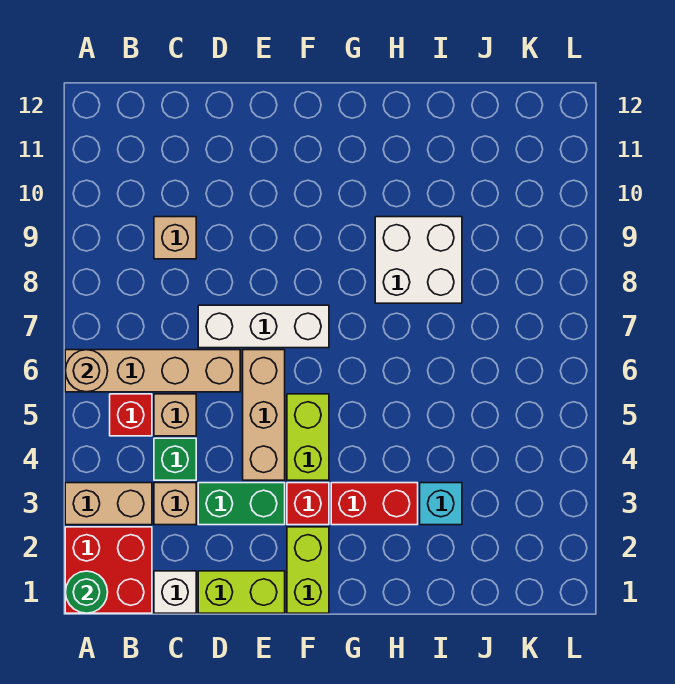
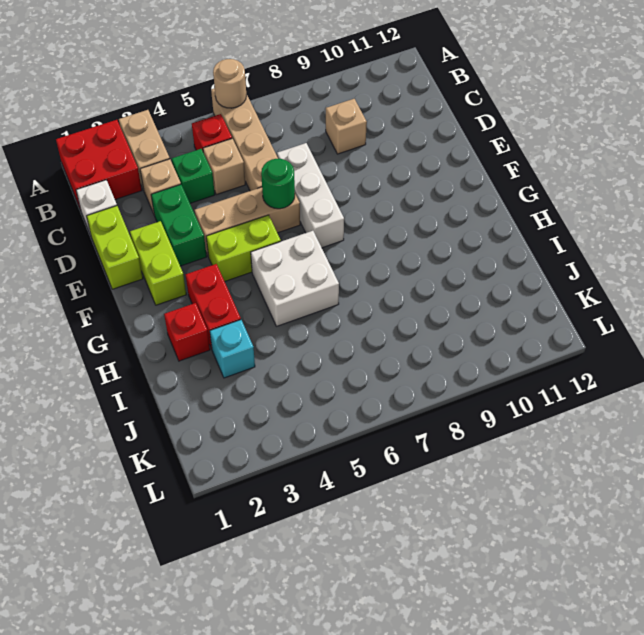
green 1x1 round brick [65,571,108,613] -> green 1x1 round brick moved to [261,159,295,209]
lime 1x2 brick [287,527,329,613] -> lime 1x2 brick turned to [130,221,186,305]
red 1x1 brick [287,483,329,525] -> red 1x1 brick moved to [164,303,210,361]
white 2x2 brick [375,217,462,303] -> white 2x2 brick moved to [251,231,339,326]

